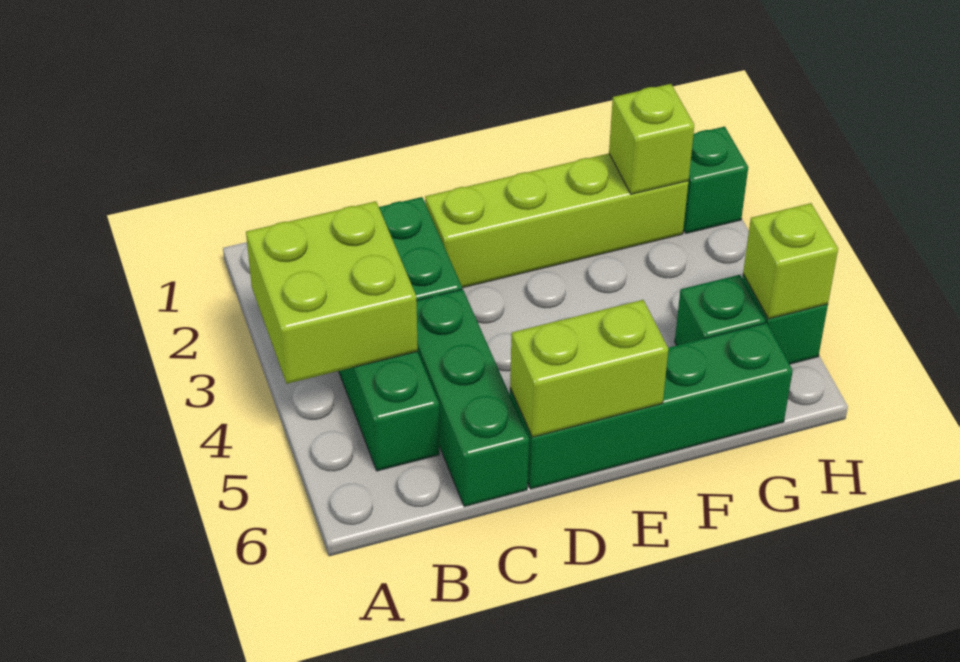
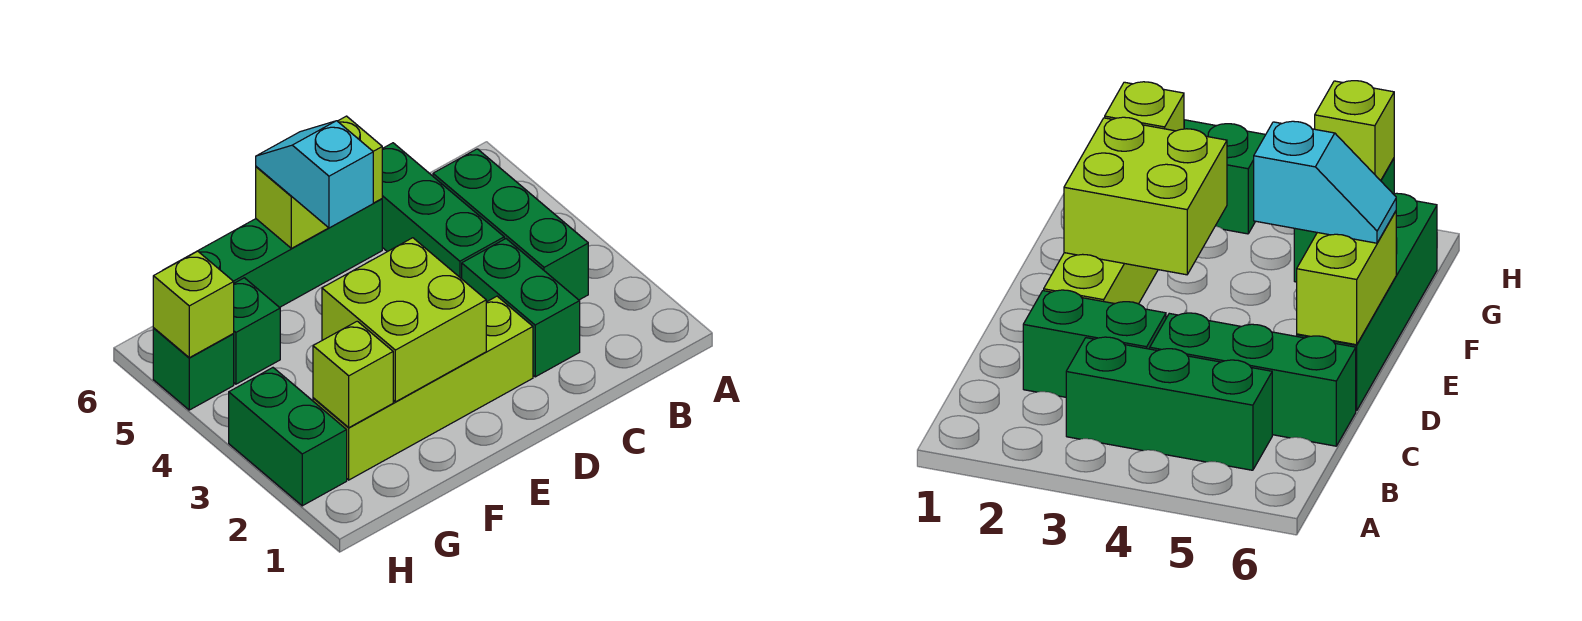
lime 2x2 brick [246,201,418,384] -> lime 2x2 brick moved to [322,238,486,402]
none -> cyan 1x2 slope [256,121,373,228]
green 1x1 brick [683,126,748,233] -> green 1x2 brick [229,368,347,506]

